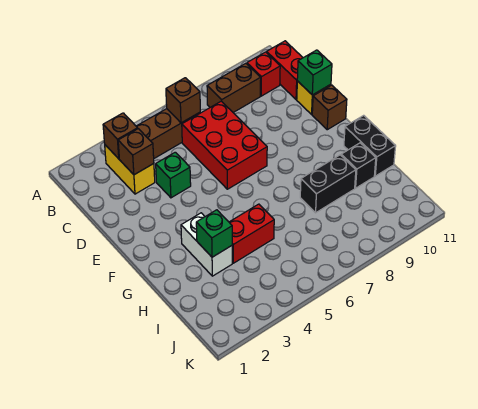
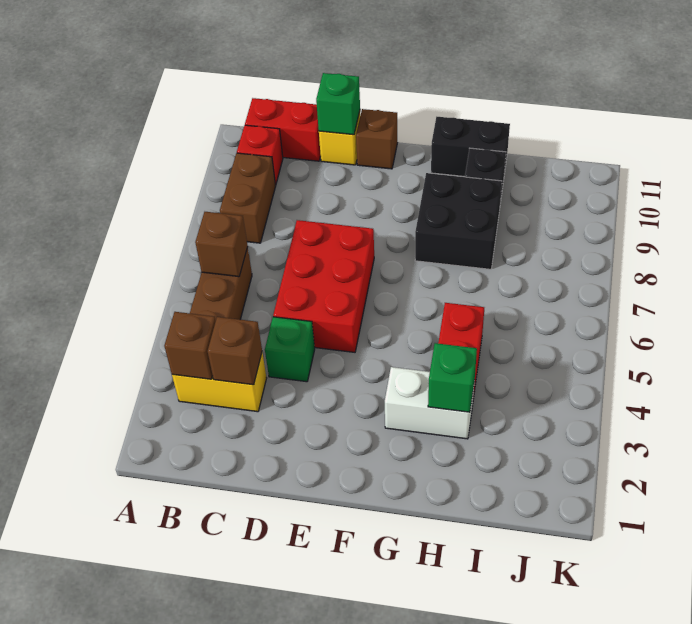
red 2x3 brick [182,101,267,189] -> red 2x3 brick turned to [273,220,374,352]
black 1x2 brick [300,155,356,213] -> black 2x2 brick [415,173,502,269]

